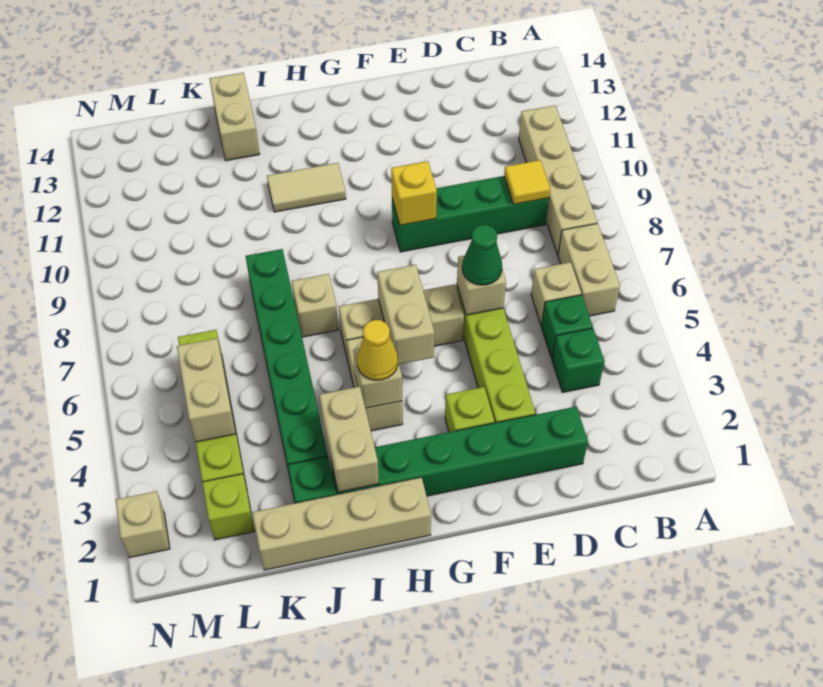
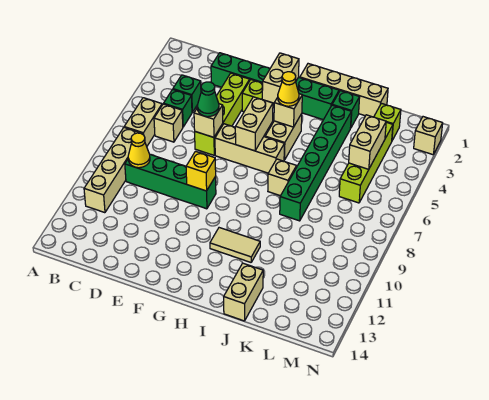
yellow 1x1 tile [504,160,550,204] -> yellow 1x1 cone [128,133,150,168]
tan 1x2 brick [319,386,379,492] -> tan 1x2 brick moved to [262,53,299,103]

